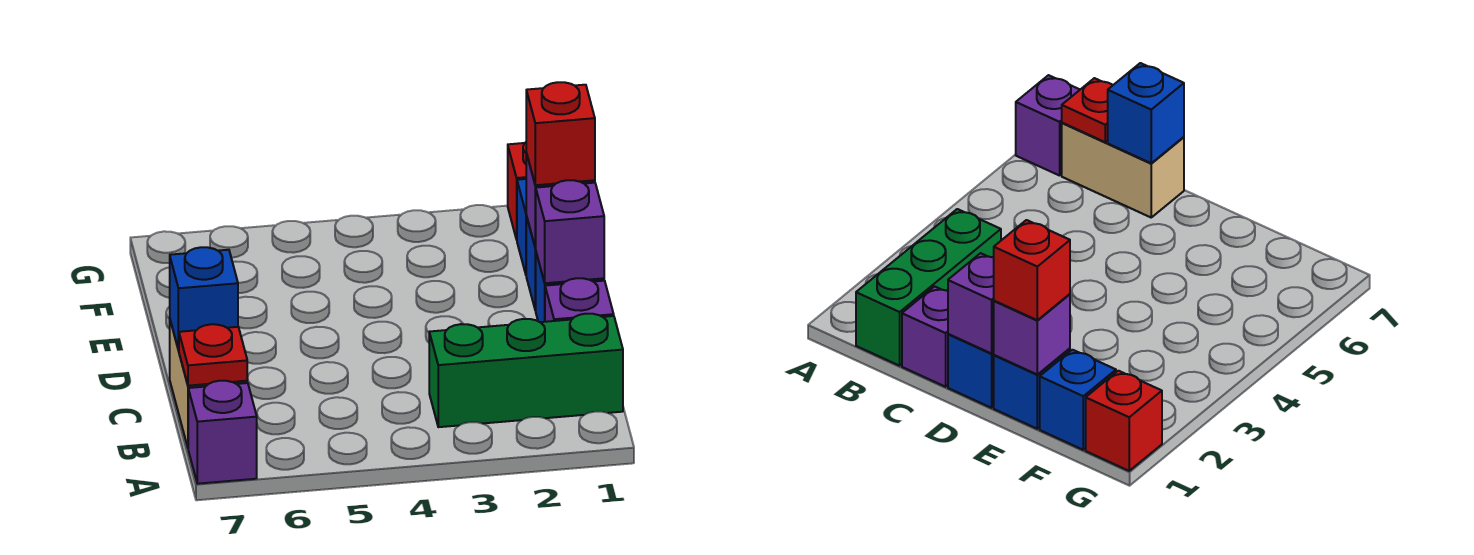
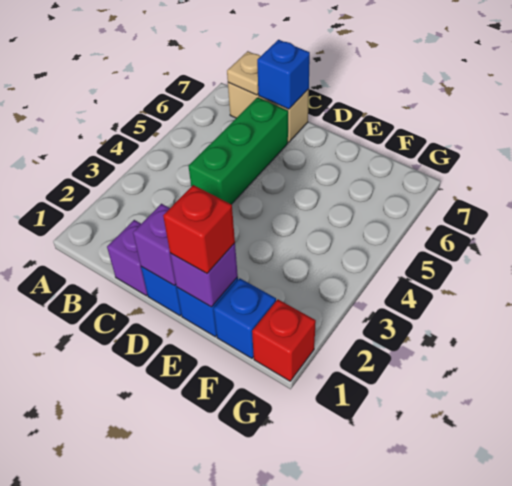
purple 1x1 brick [188,381,257,484] -> none
green 1x3 brick [429,314,623,427] -> green 1x3 brick moved to [188,97,288,204]
red 1x1 plate [179,324,247,386] -> tan 1x1 plate [227,51,261,95]

